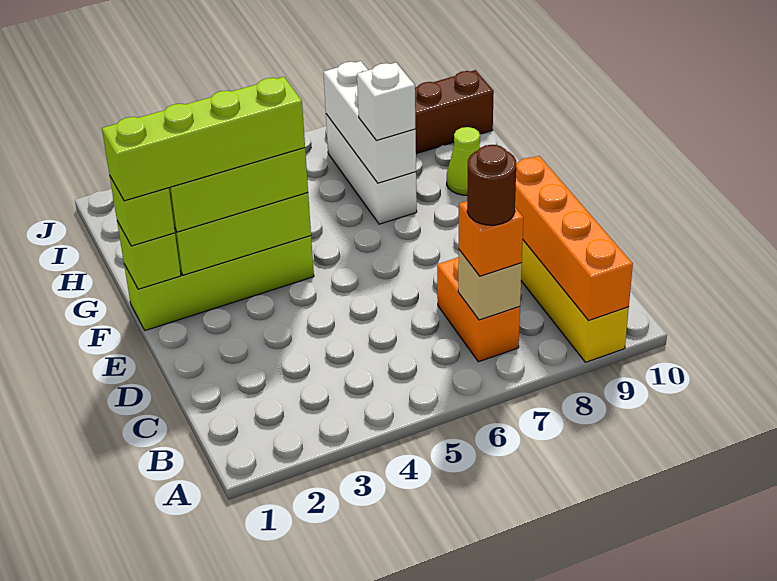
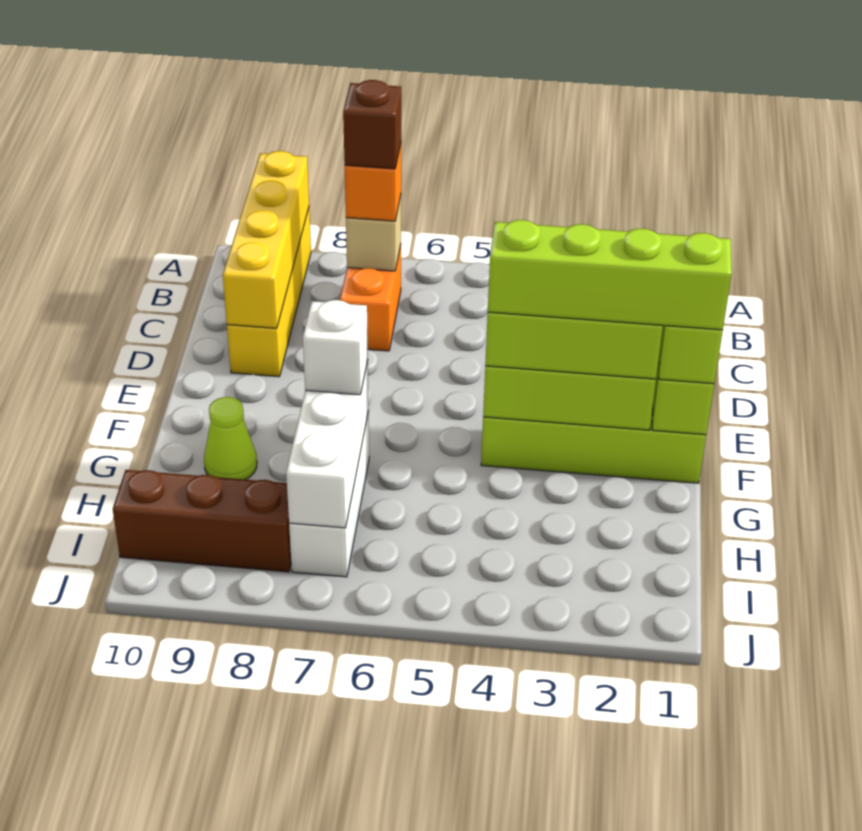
orange 1x4 brick [515,156,633,321] -> yellow 1x4 brick [223,151,309,328]
brown 1x1 round brick [467,145,516,225] -> brown 1x1 brick [343,80,401,169]

